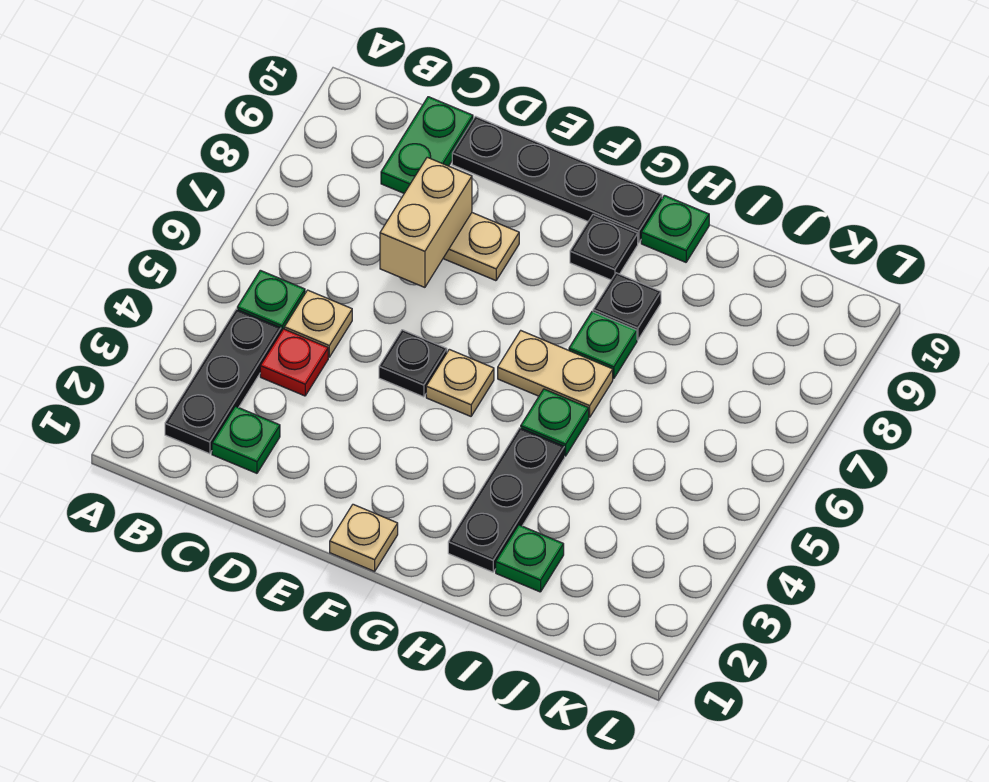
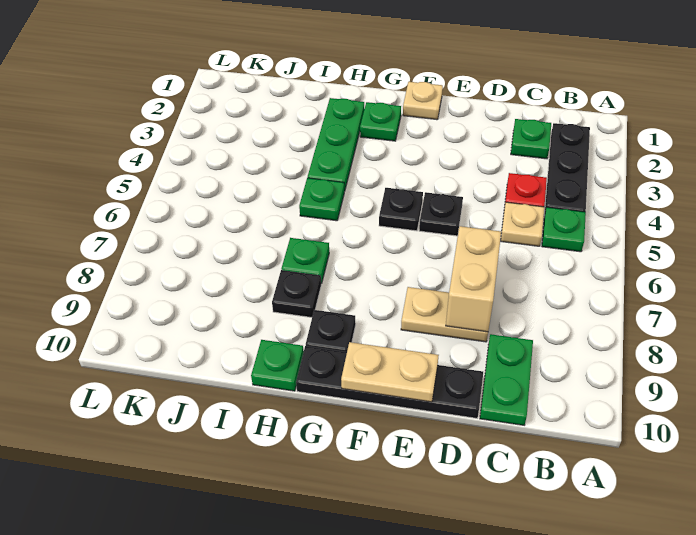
tan 1x1 plate [426,349,494,416] -> black 1x1 plate [379,188,423,231]
tan 1x2 plate [498,331,613,417] -> tan 1x2 plate moved to [341,342,439,402]
black 1x3 plate [448,428,565,572] -> green 1x3 plate [308,98,364,191]
green 1x1 plate [496,525,564,592] -> green 1x1 plate moved to [360,102,401,141]

